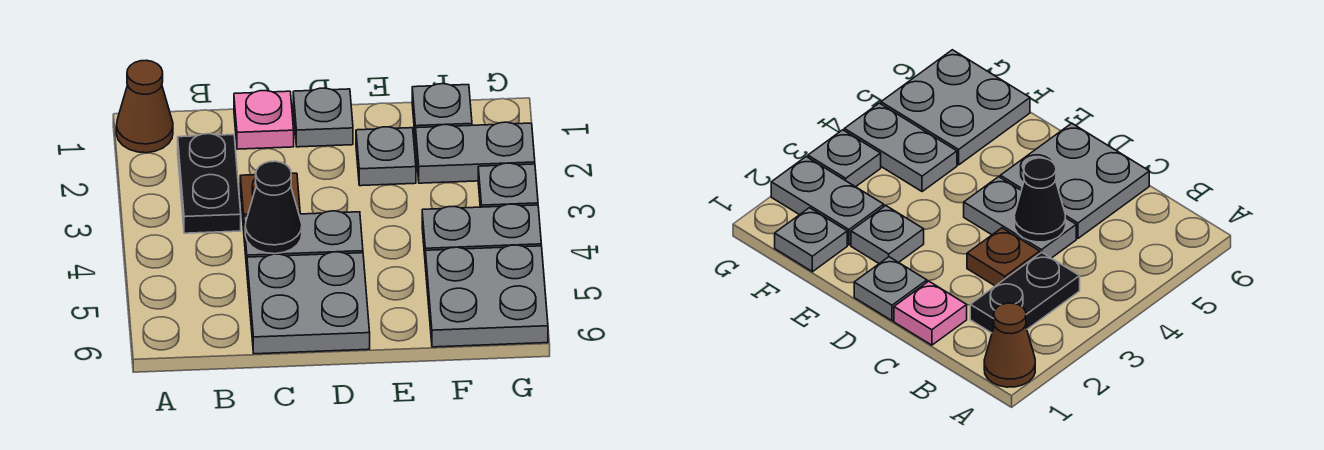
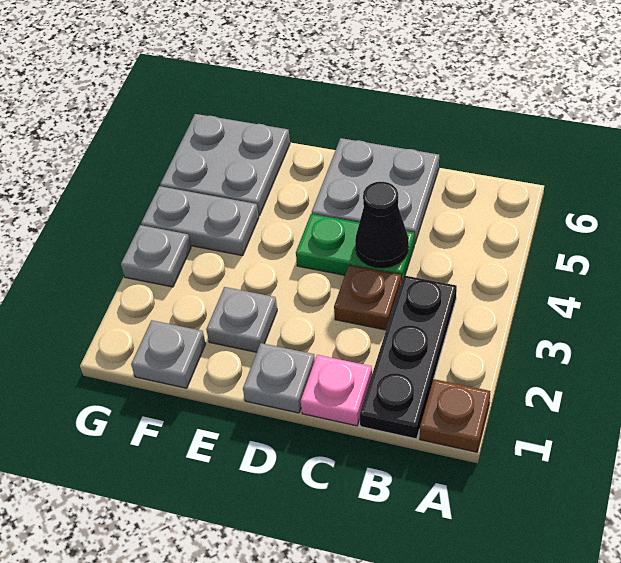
brown 1x1 cone [116,60,173,153] -> brown 1x1 plate [420,379,490,452]
black 1x2 plate [178,134,241,233] -> black 1x3 plate [359,275,457,439]
grey 1x2 plate [244,211,363,267] -> green 1x2 plate [296,214,414,282]
grey 1x2 plate [416,122,535,183] -> none

